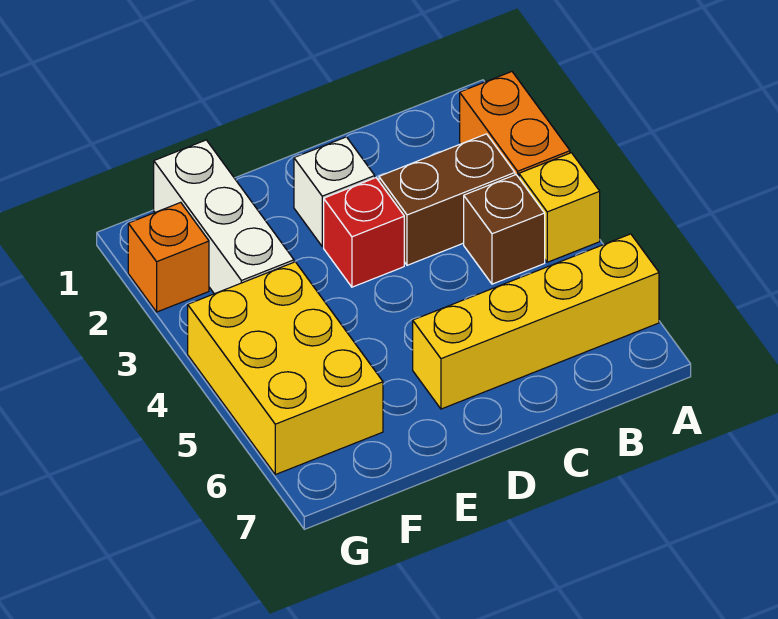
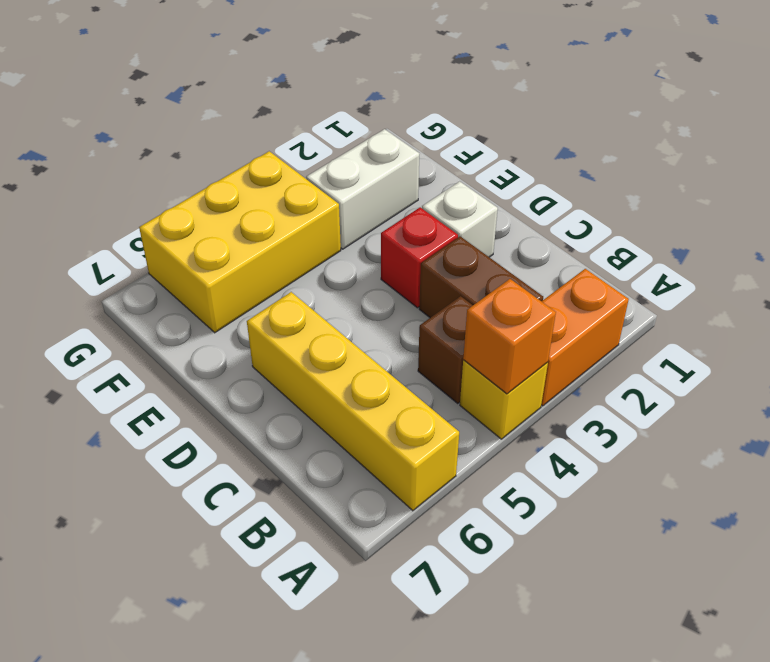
white 1x3 brick [154,140,294,294] -> white 1x2 brick [306,129,419,249]
orange 1x1 brick [128,202,209,312] -> orange 1x1 brick moved to [463,279,556,394]

